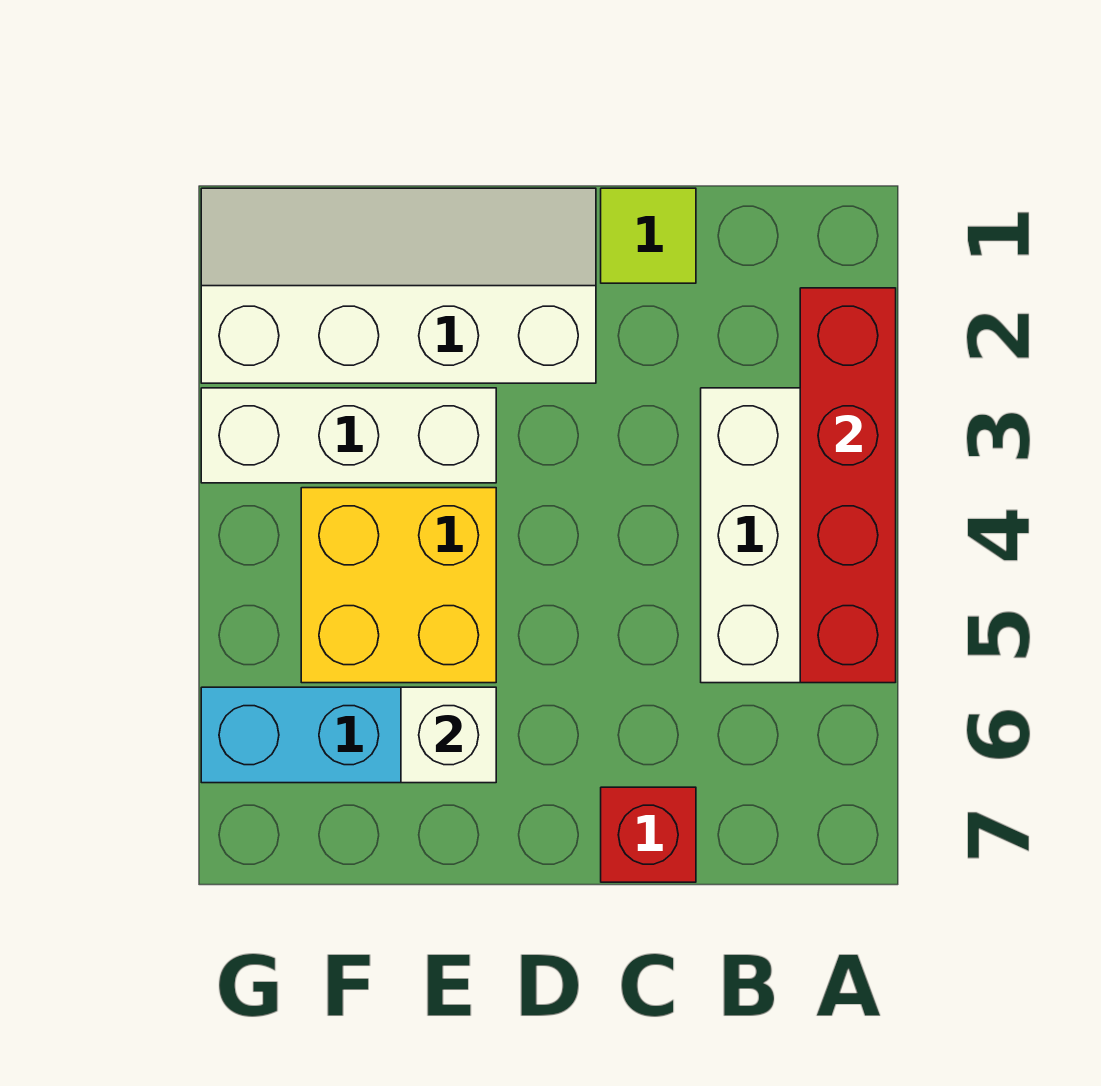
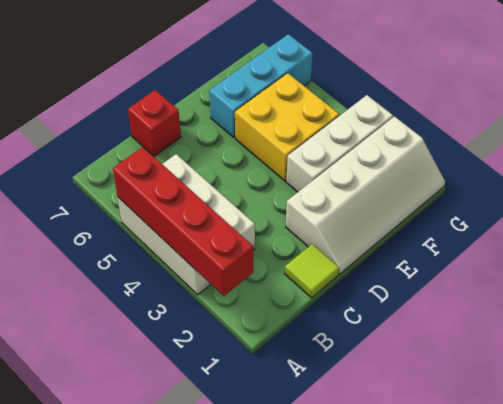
white 1x1 brick [401,687,496,783] -> none

